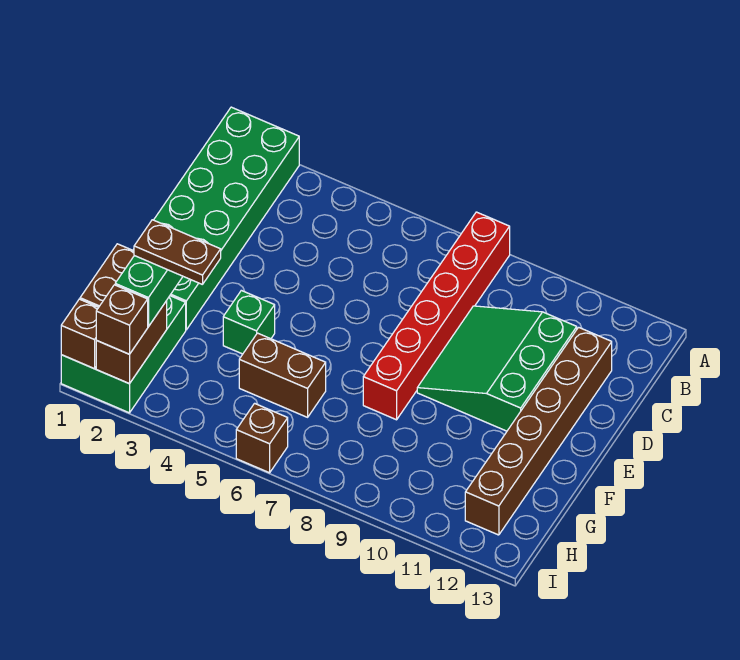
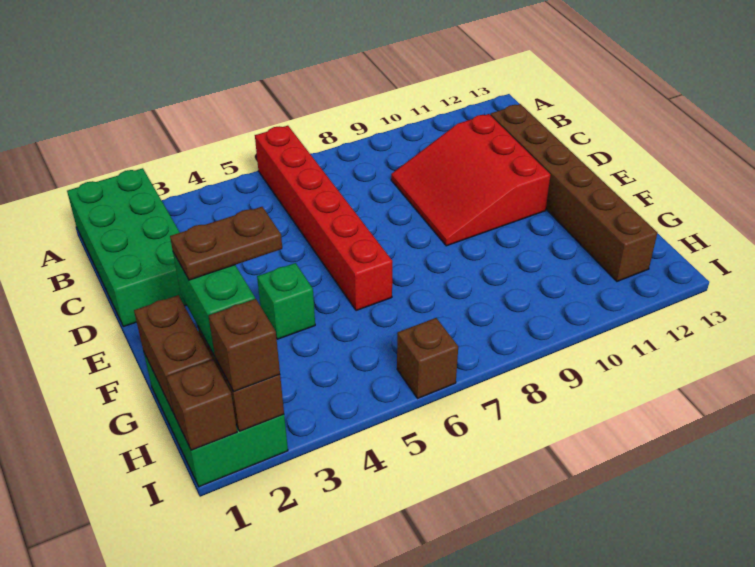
green 2x6 brick [133,107,299,330] -> green 2x4 brick [67,168,186,327]
red 1x6 brick [363,212,510,420] -> red 1x6 brick moved to [255,126,392,311]
green 3x3 slope [417,306,577,431] -> red 3x3 slope [391,114,550,246]
brown 1x2 brick [239,333,326,417] -> none

